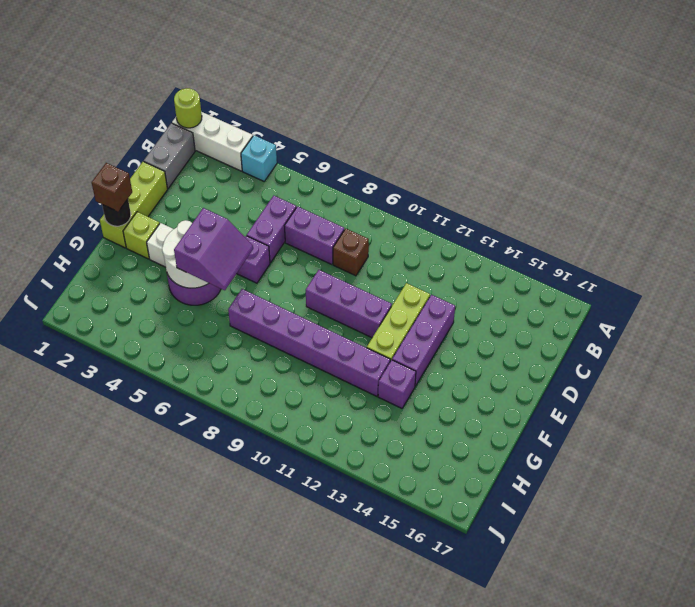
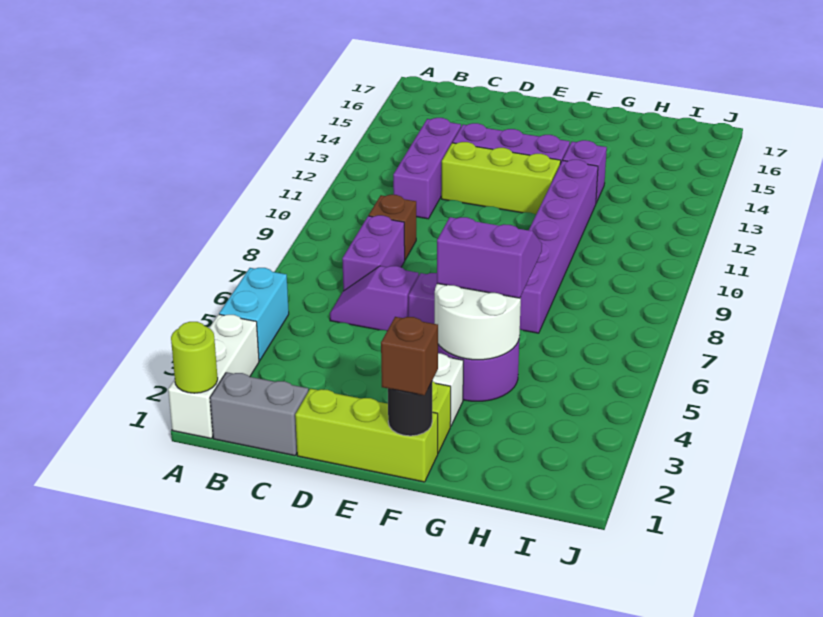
cyan 1x1 brick [241,135,277,181] -> cyan 1x2 brick [219,268,289,361]
purple 1x2 brick [247,196,296,263] -> purple 1x2 slope [330,266,419,331]
purple 1x3 brick [306,270,392,338] -> purple 1x3 brick moved to [393,118,461,219]

